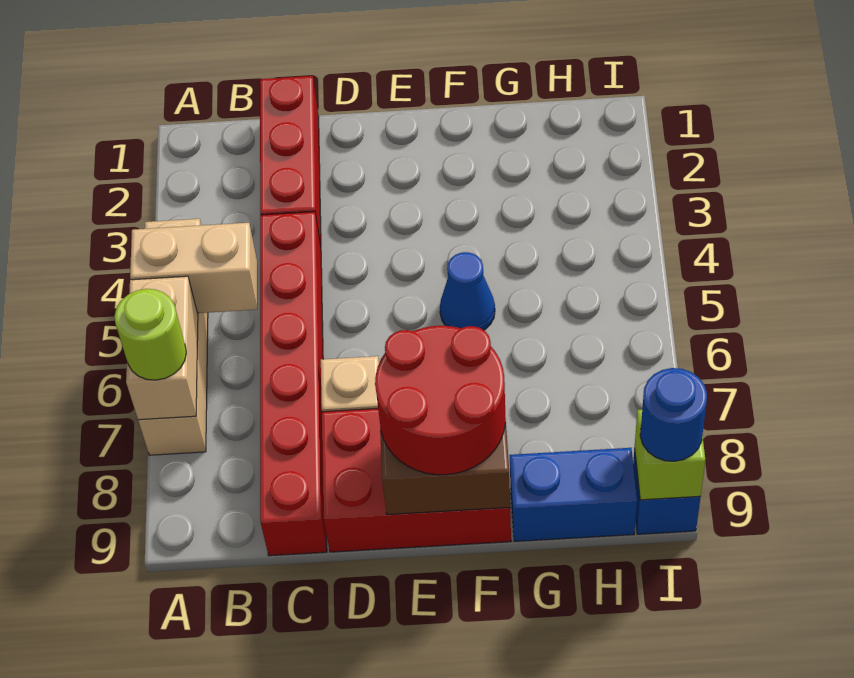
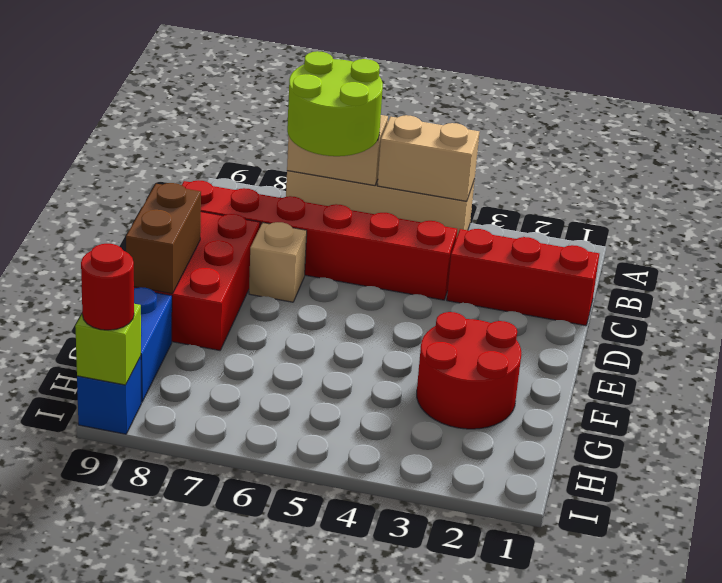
tan 1x2 brick [130,223,257,313] -> tan 1x2 brick turned to [377,115,479,201]
lime 1x1 round brick [114,289,186,380] -> lime 2x2 round brick [287,51,383,156]
red 2x2 round brick [375,326,505,475] -> red 2x2 round brick moved to [417,312,521,429]
blue 1x1 cone [440,252,495,330] -> none
blue 1x1 round brick [640,368,707,461] -> red 1x1 round brick [81,244,134,330]

